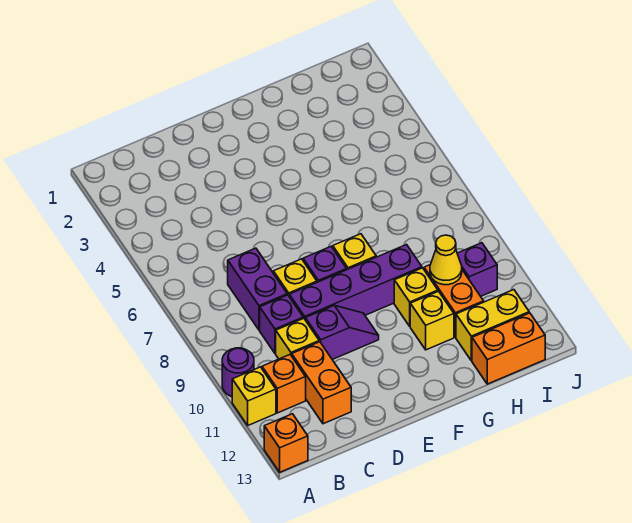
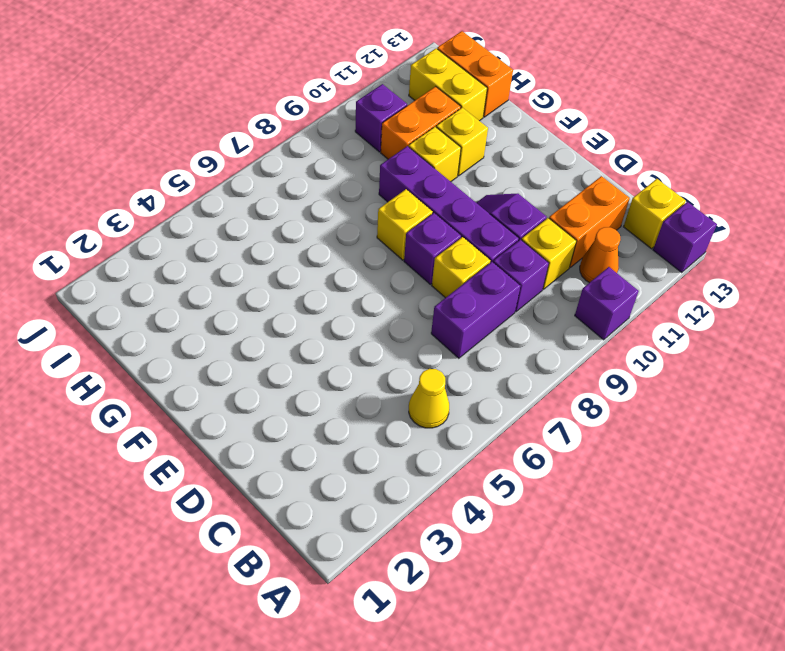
purple 1x1 round brick [222,348,254,397] -> purple 1x1 brick [575,267,639,340]
yellow 1x1 brick [232,367,276,425] -> yellow 1x1 brick moved to [624,179,686,249]
orange 1x1 brick [264,414,308,472] -> purple 1x1 brick [653,202,717,273]
orange 1x1 brick [262,355,306,413] -> orange 1x1 cone [580,227,620,283]
yellow 1x1 cone [430,235,462,285] -> yellow 1x1 cone moved to [409,369,449,428]

